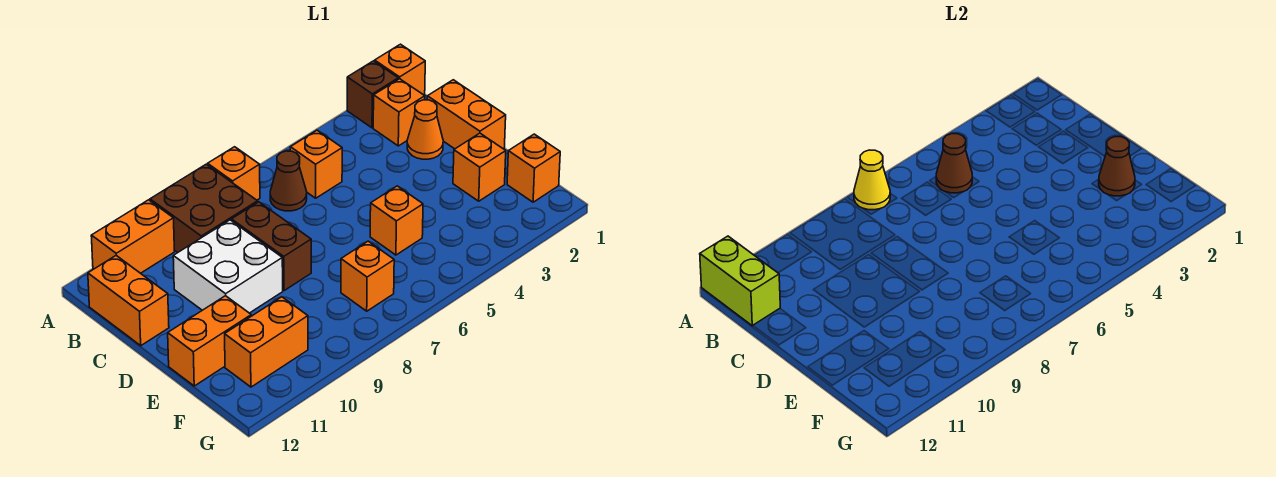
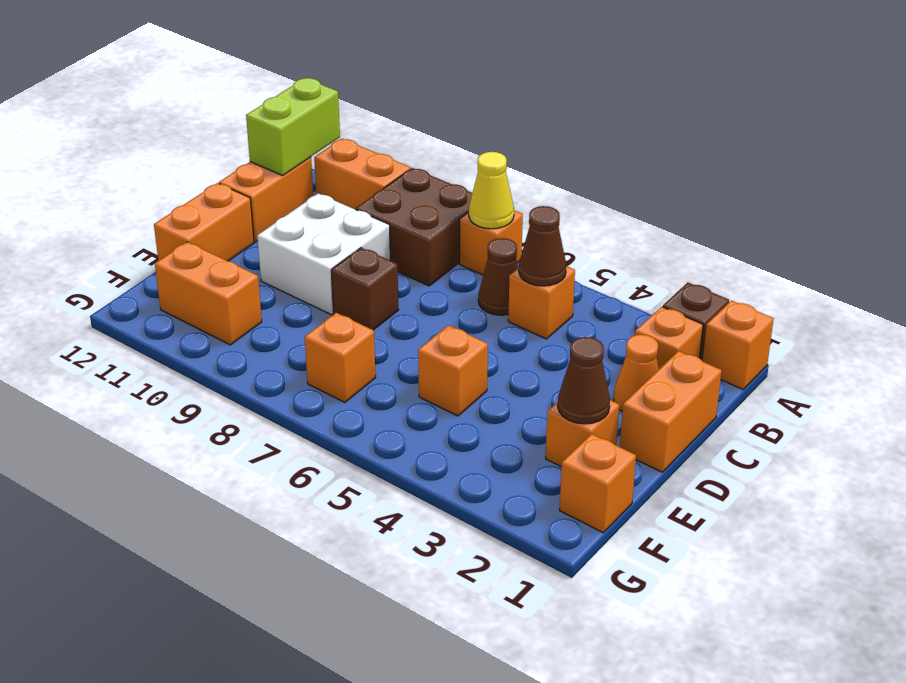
brown 1x2 brick [232,202,311,291] -> brown 1x1 brick [331,248,398,330]
orange 1x2 brick [168,296,251,386] -> orange 1x2 brick turned to [154,183,254,261]

